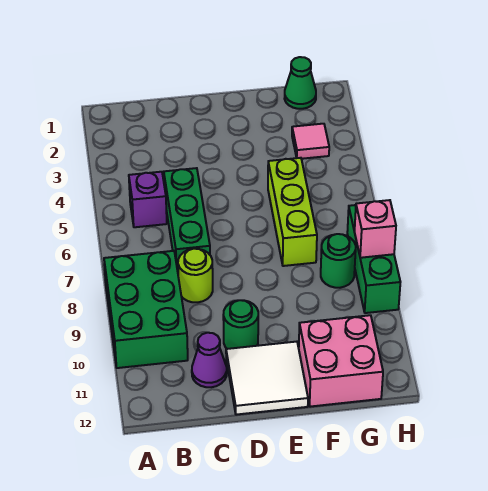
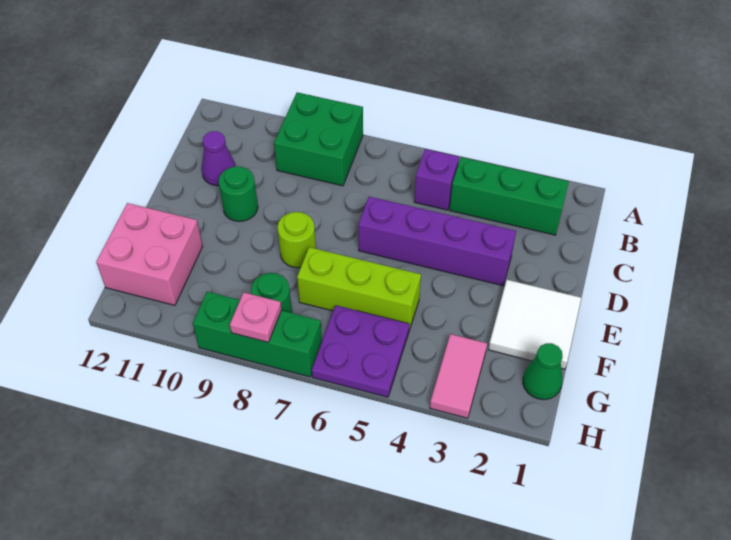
green 2x3 brick [104,251,188,368] -> green 2x2 brick [274,92,363,186]
green 1x3 brick [164,168,210,271] -> green 1x3 brick moved to [450,157,569,235]
lime 1x1 round brick [178,249,213,302] -> lime 1x1 round brick moved to [277,212,316,268]
none -> purple 1x4 brick [358,197,516,286]
white 2x2 tile [226,342,308,415] -> white 2x2 tile moved to [488,280,581,369]
pink 1x1 tile [292,124,329,159] -> pink 1x2 tile [430,334,487,418]
none -> purple 2x2 plate [312,305,410,397]
pink 1x1 brick [355,200,396,258] -> pink 1x1 plate [230,292,282,342]

